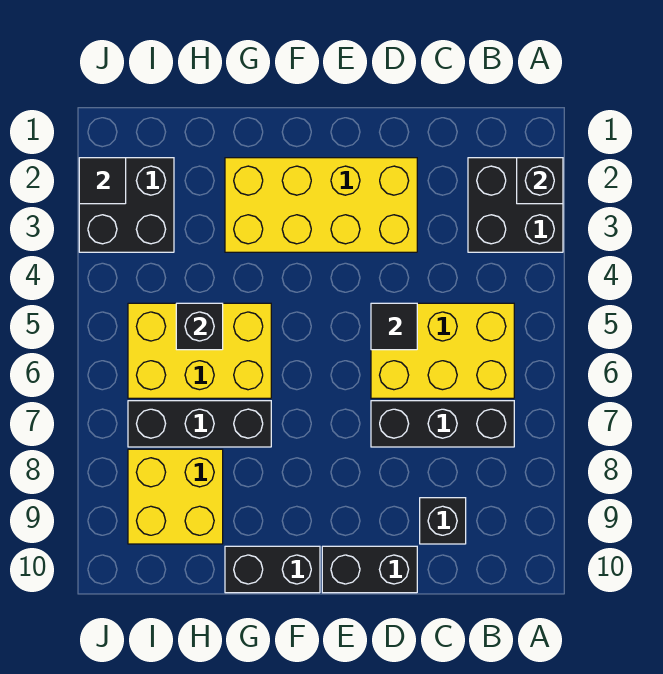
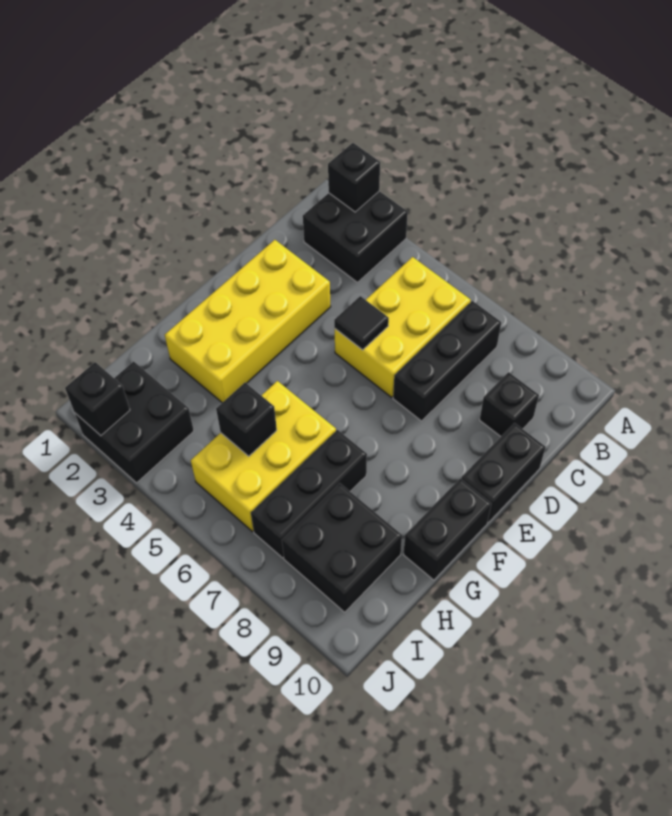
yellow 2x2 brick [128,449,223,544] -> black 2x2 brick [282,483,402,612]
black 1x1 tile [79,158,126,204] -> black 1x1 brick [65,362,130,436]

